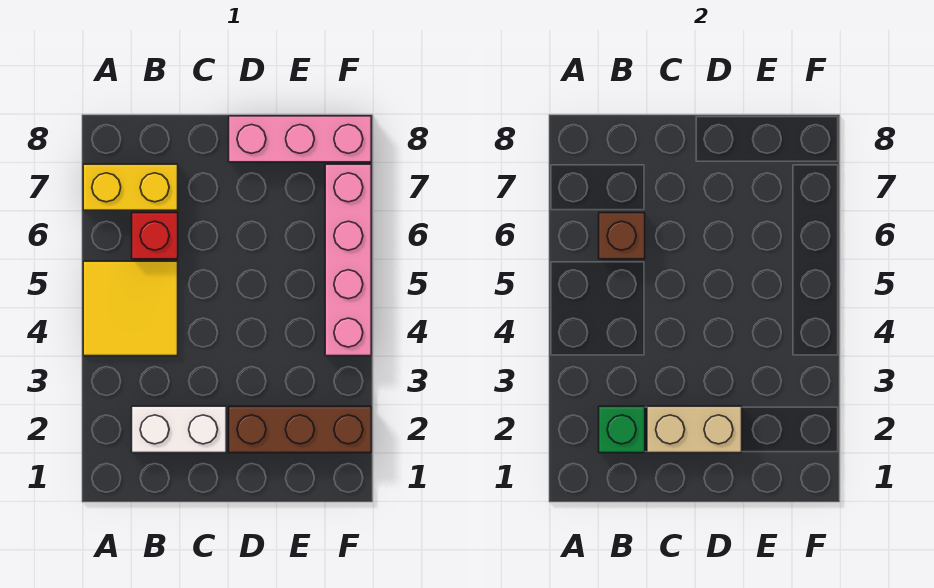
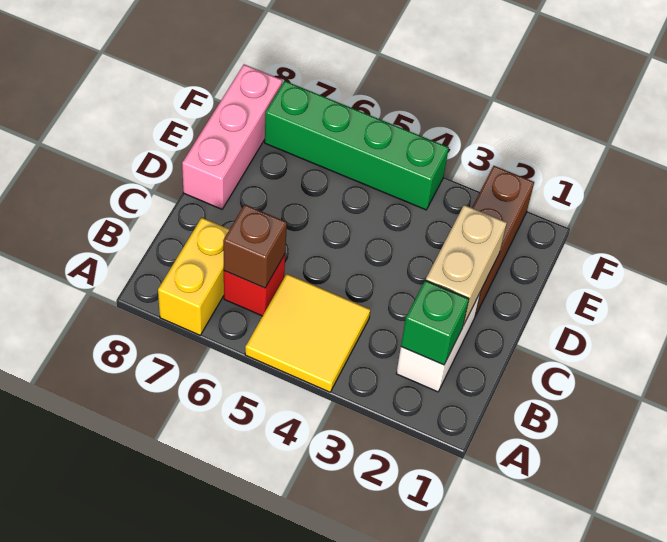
pink 1x4 brick [325,164,371,356] -> green 1x4 brick [265,81,449,210]

